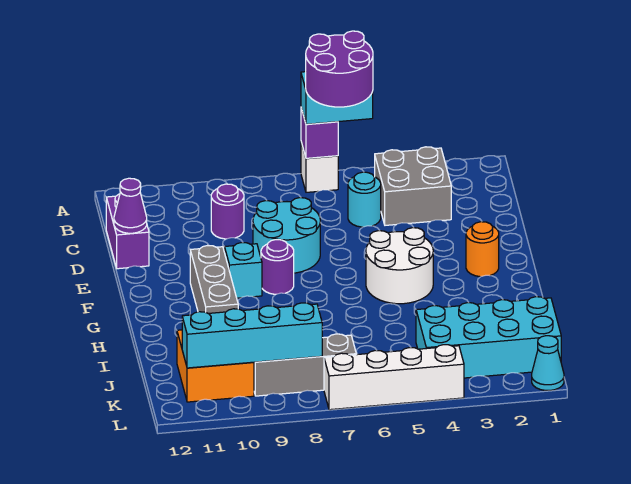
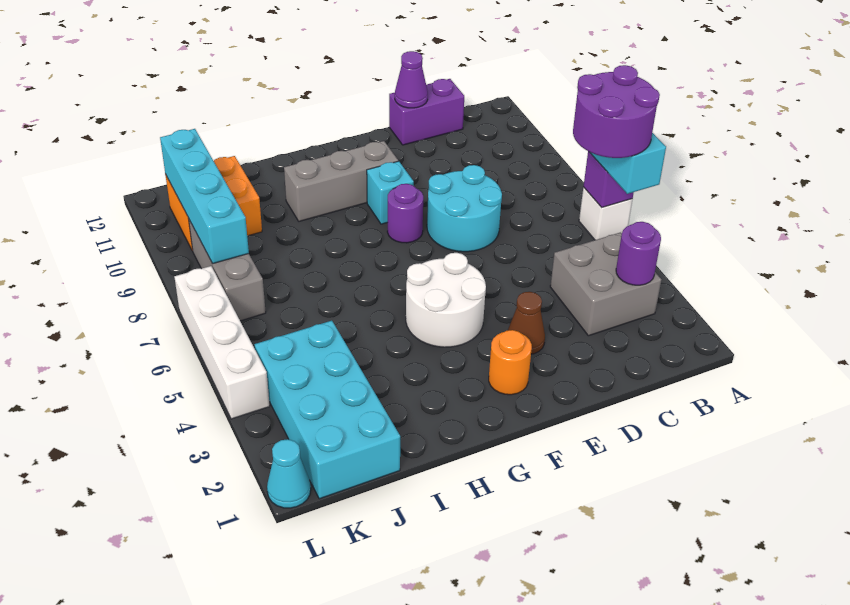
cyan 1x1 round brick [348,172,381,227] -> none
purple 1x1 round brick [211,184,244,239] -> purple 1x1 round brick moved to [616,222,661,285]
none -> brown 1x1 cone [508,292,545,354]

